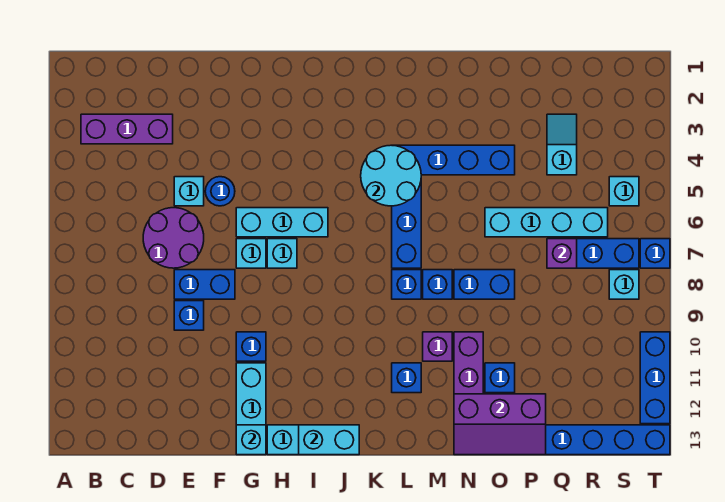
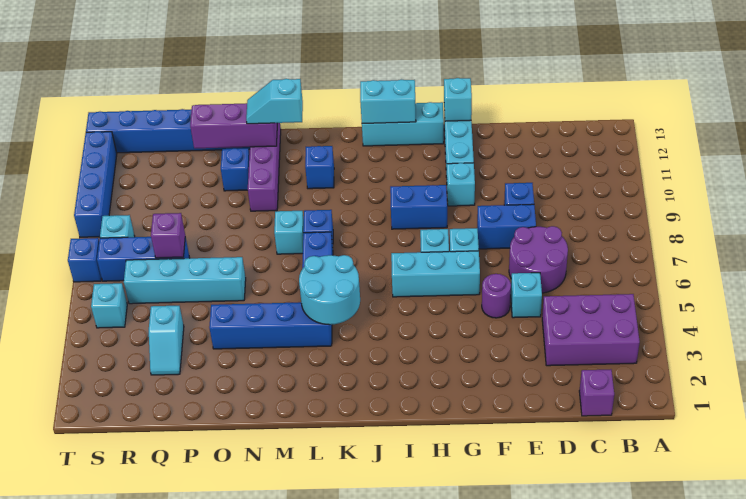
purple 1x3 brick [81,114,173,144] -> purple 2x3 brick [542,294,640,366]
blue 1x1 round brick [205,177,235,206] -> purple 1x1 round brick [482,274,511,318]
blue 1x1 brick [236,332,266,361] -> cyan 1x1 brick [447,163,475,206]
blue 1x1 brick [423,270,452,299] -> cyan 1x1 brick [274,211,304,254]
purple 1x1 brick [423,332,452,361] -> purple 1x1 brick moved to [579,369,614,416]
none -> cyan 1x2 slope [246,79,303,124]
blue 1x2 brick [454,270,515,299] -> blue 1x2 brick moved to [390,185,447,229]
blue 1x3 brick [640,332,670,424] -> blue 1x4 brick [74,132,117,237]

